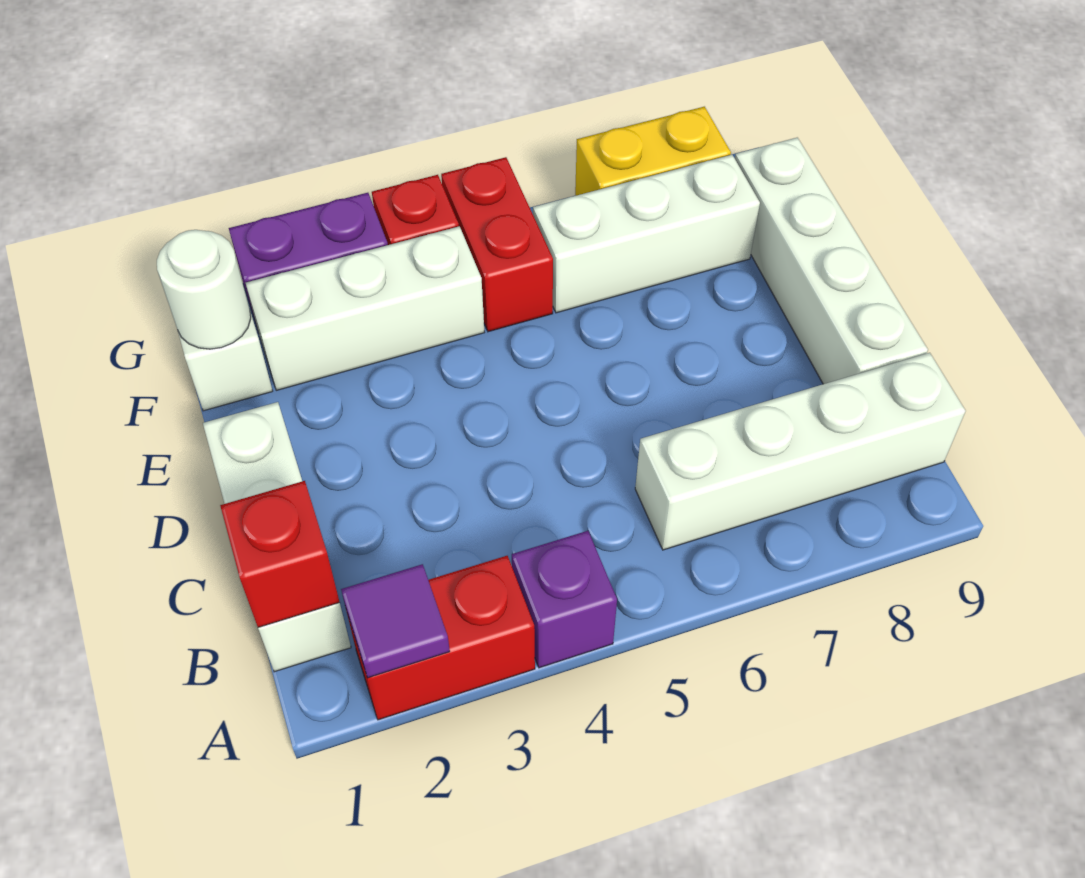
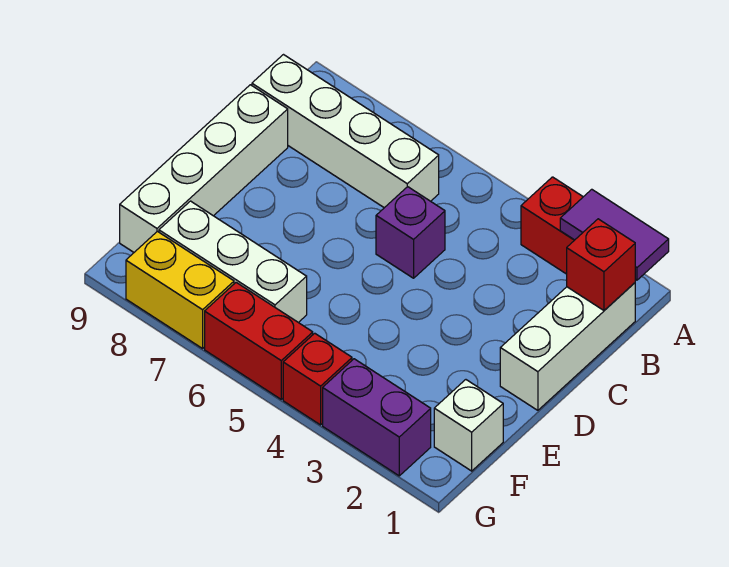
purple 1x1 tile [341,564,450,678] -> purple 1x2 tile [560,189,669,280]
purple 1x1 brick [512,531,617,668] -> purple 1x1 brick moved to [376,187,445,278]
white 1x1 round brick [157,230,251,349] -> none
white 1x3 brick [246,226,484,390] -> none
red 1x2 brick [441,157,553,332] -> red 1x2 brick turned to [205,283,313,399]

